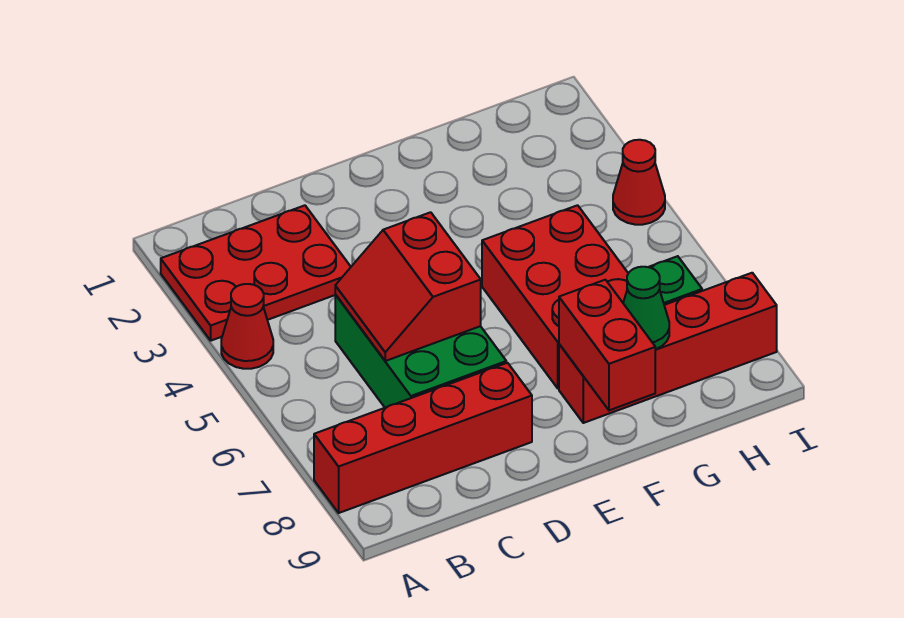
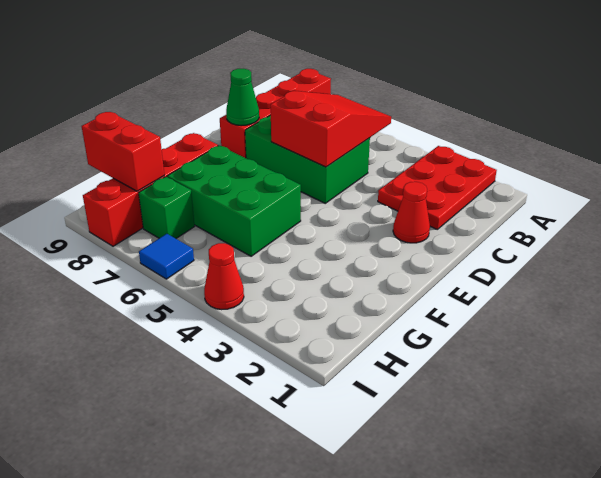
red 1x1 cone [221,284,273,369] -> red 1x1 cone moved to [393,182,430,243]
red 2x2 slope [335,212,481,361] -> red 2x3 slope [270,91,391,167]
red 2x3 brick [482,205,628,388] -> green 2x3 brick [167,146,301,256]
red 1x2 brick [559,280,655,410] -> red 1x2 brick moved to [82,112,164,191]
green 1x1 cone [623,267,669,350] -> green 1x1 cone moved to [226,69,259,126]
none -> blue 1x1 tile [139,234,194,279]

